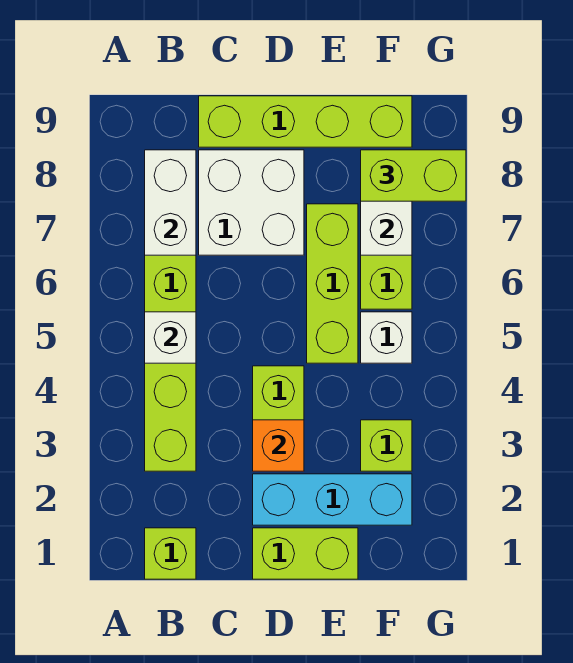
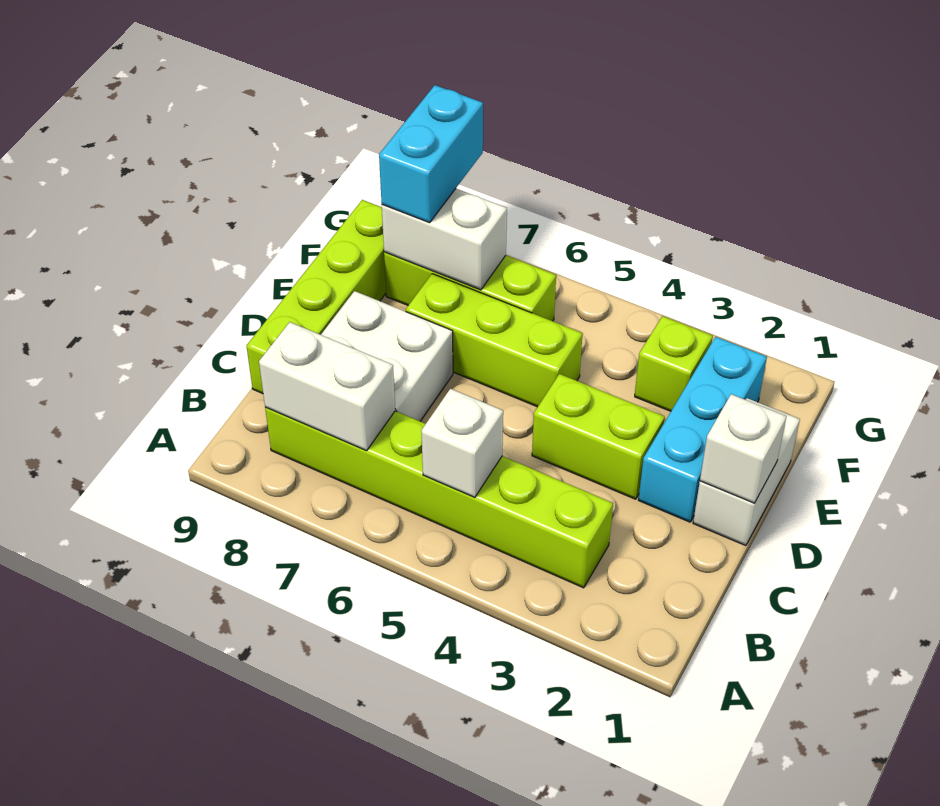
lime 1x1 brick [145,528,196,579] -> none
lime 1x2 brick [253,528,358,579] -> white 1x2 brick [693,398,800,546]
orange 1x1 brick [253,420,304,471] -> none
white 1x1 brick [361,312,412,363] -> white 1x1 brick moved to [700,394,787,503]
lime 1x2 brick [361,150,466,201] -> cyan 1x2 brick [379,85,483,223]

